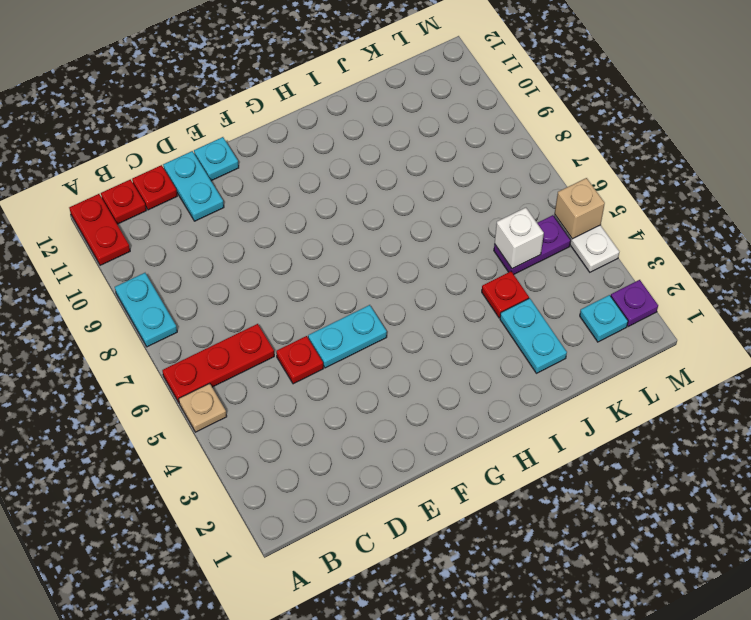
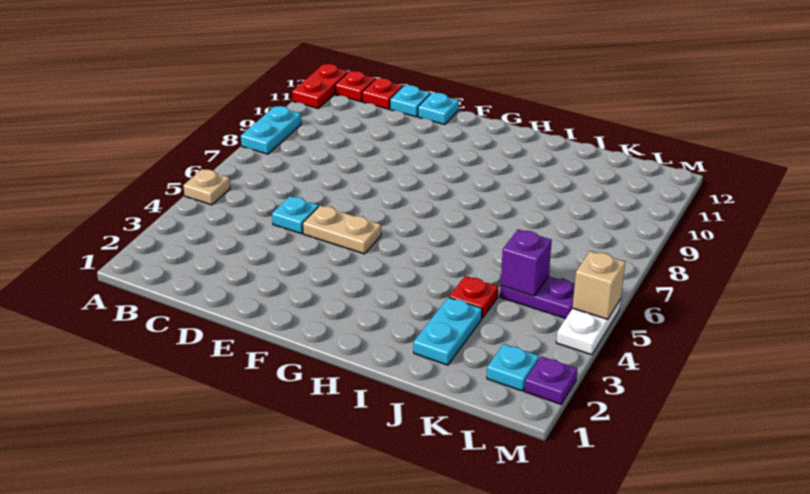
red 1x3 plate [162,324,274,402] -> none
red 1x1 plate [276,336,323,384] -> cyan 1x1 plate [272,196,319,234]
cyan 1x2 plate [163,151,224,221] -> cyan 1x1 plate [390,85,430,117]
cyan 1x2 plate [308,305,387,368] -> tan 1x2 plate [303,206,381,254]
white 1x1 brick [495,208,544,269] -> purple 1x1 brick [501,230,552,296]

